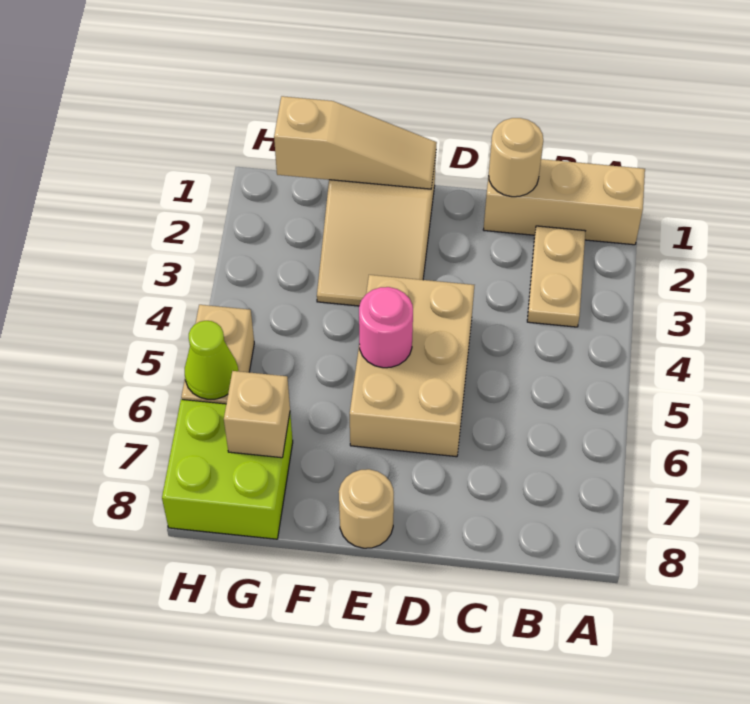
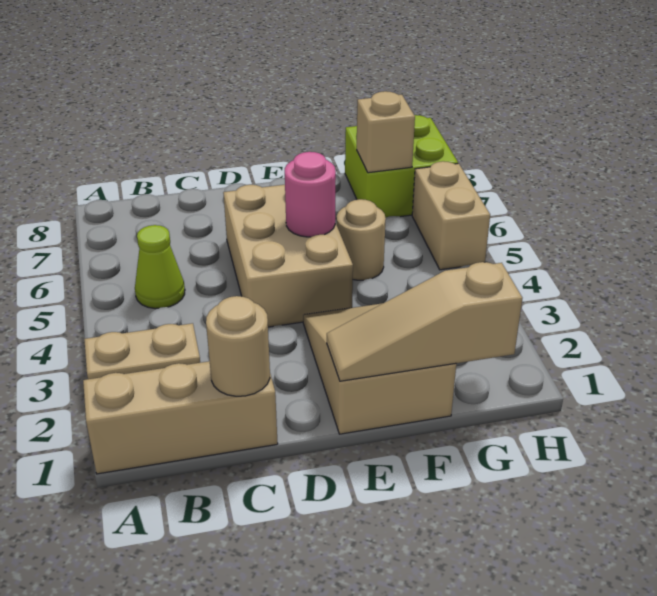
tan 1x2 plate [527,226,585,327] -> tan 1x2 plate turned to [84,323,200,379]
tan 1x1 round brick [339,469,394,548] -> tan 1x1 round brick moved to [337,199,386,280]
lime 1x1 cone [185,321,238,399] -> lime 1x1 cone moved to [135,225,185,309]

